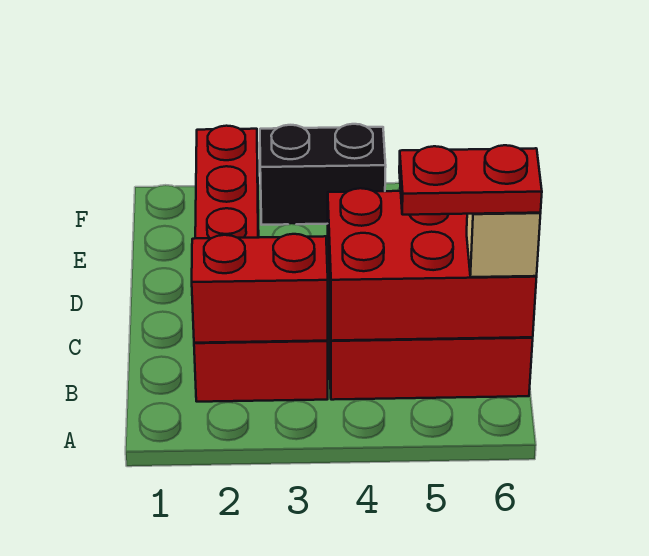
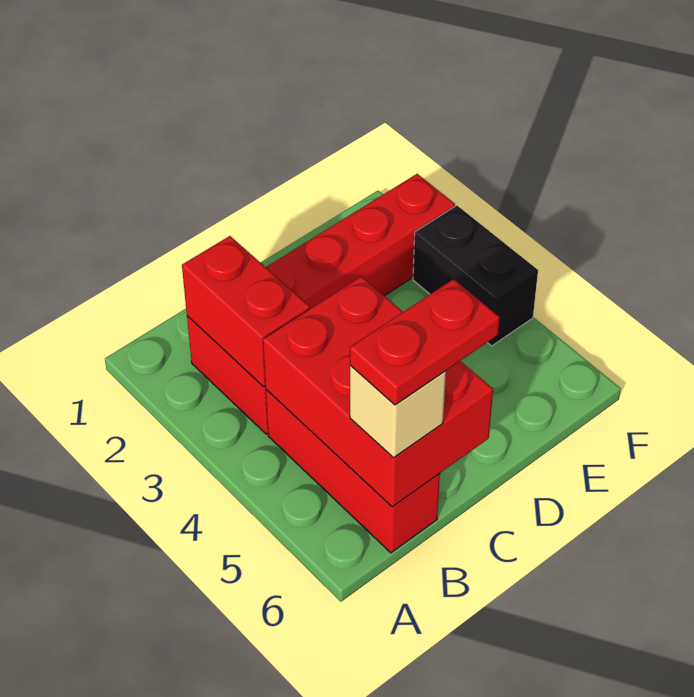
red 1x2 plate [399,145,542,215] -> red 1x2 plate turned to [350,279,500,405]

